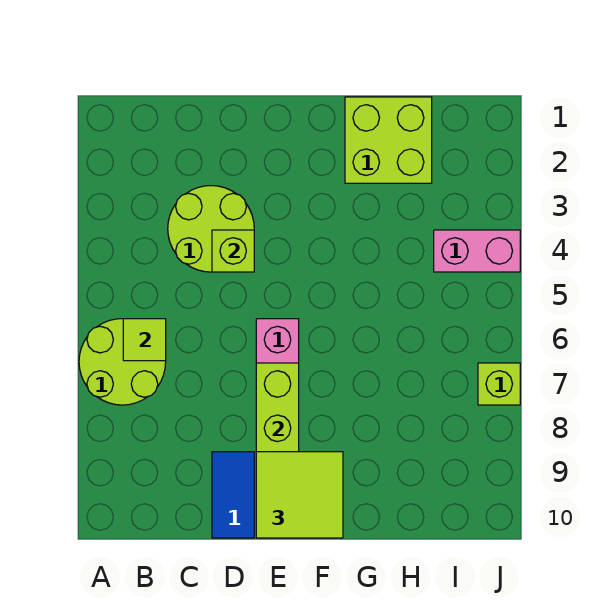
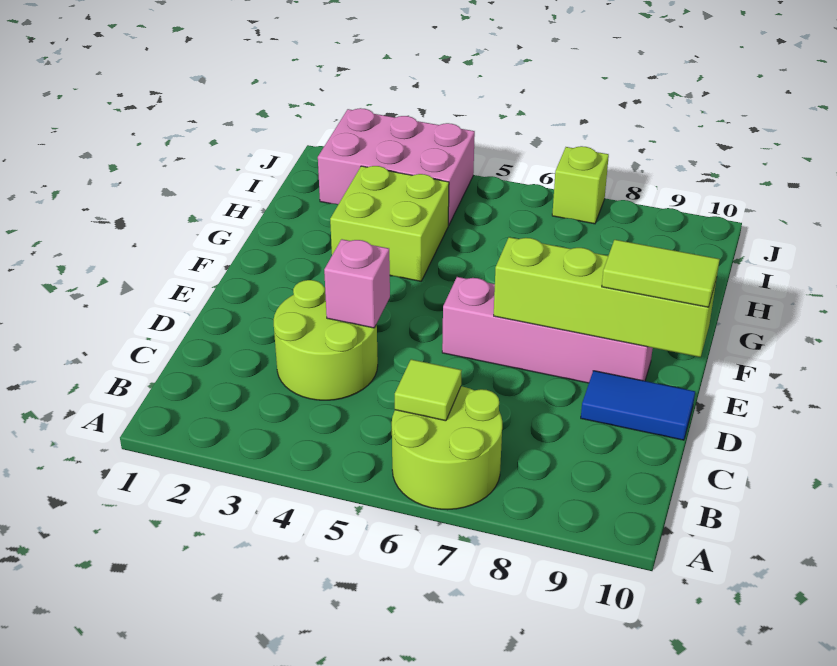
lime 1x1 brick [212,230,254,272] -> pink 1x1 brick [324,239,390,328]
lime 2x2 tile [256,452,343,538] -> lime 1x2 tile [602,240,720,307]
lime 2x2 brick [345,97,432,183] -> lime 2x2 brick moved to [330,166,449,281]
pink 1x2 brick [434,230,520,272] -> pink 2x3 brick [318,108,475,225]

